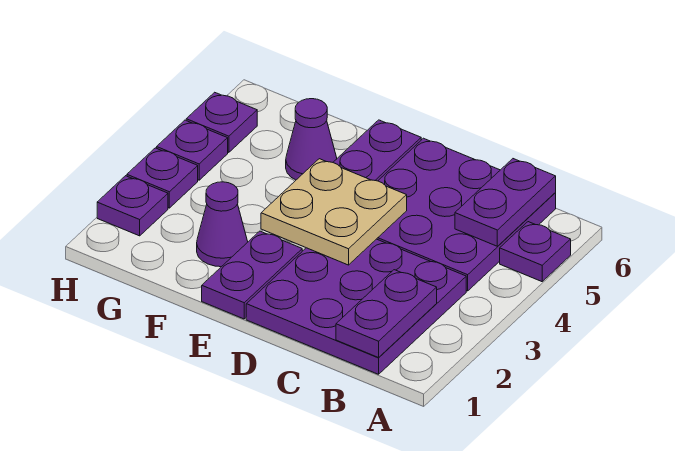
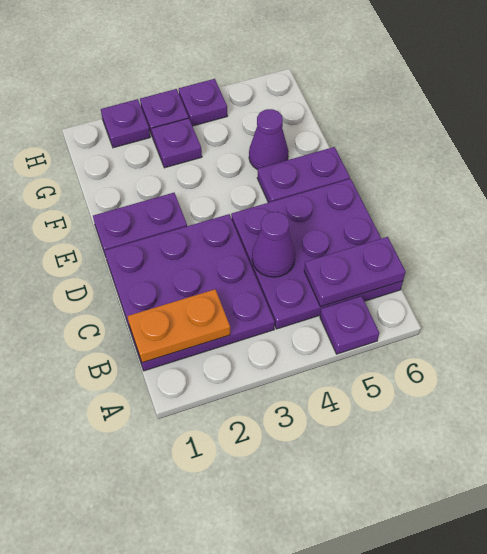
purple 1x2 plate [336,270,437,358] -> orange 1x2 plate [127,289,230,363]
tan 2x2 plate [261,159,407,265] -> none
purple 1x1 cone [197,182,248,267] -> purple 1x1 cone moved to [252,212,295,277]
purple 1x1 plate [186,92,257,152] -> purple 1x1 plate moved to [152,118,202,168]

